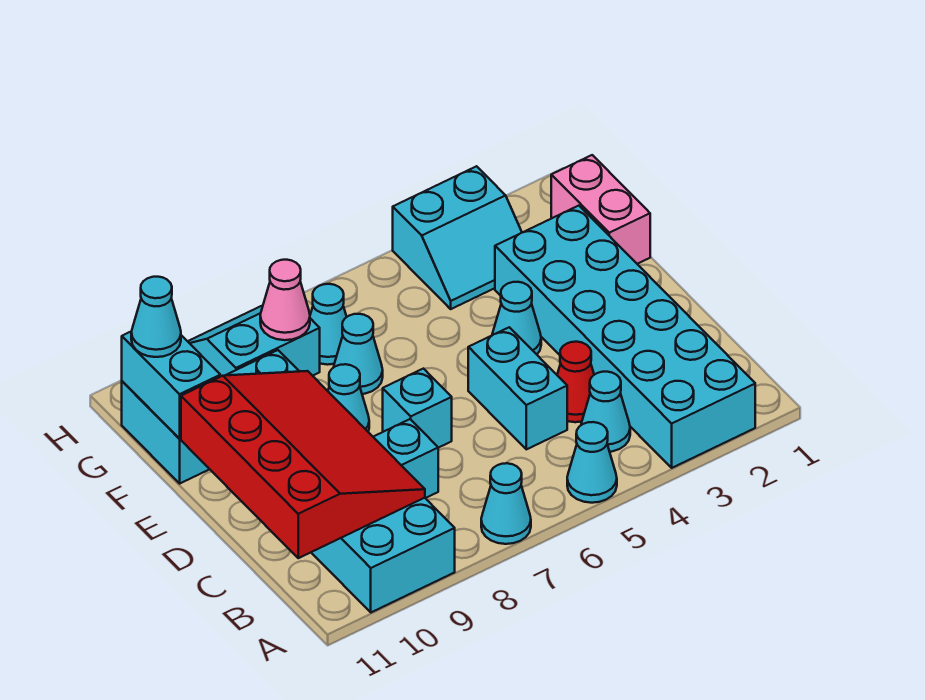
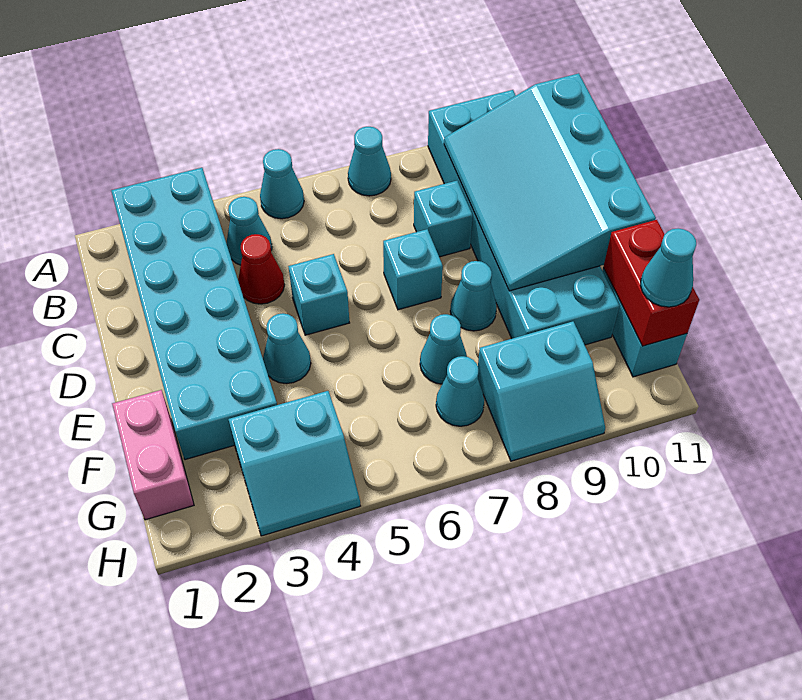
red 3x4 slope [181,371,425,558] -> cyan 3x4 slope [444,73,656,291]
cyan 1x2 brick [468,327,567,449] -> cyan 1x1 brick [288,254,349,335]
cyan 1x2 brick [122,332,220,438] -> red 1x2 brick [603,220,699,346]
cyan 2x2 slope [393,166,522,309] -> cyan 2x2 slope turned to [228,391,360,536]
pink 1x1 cone [260,260,310,340] -> none

